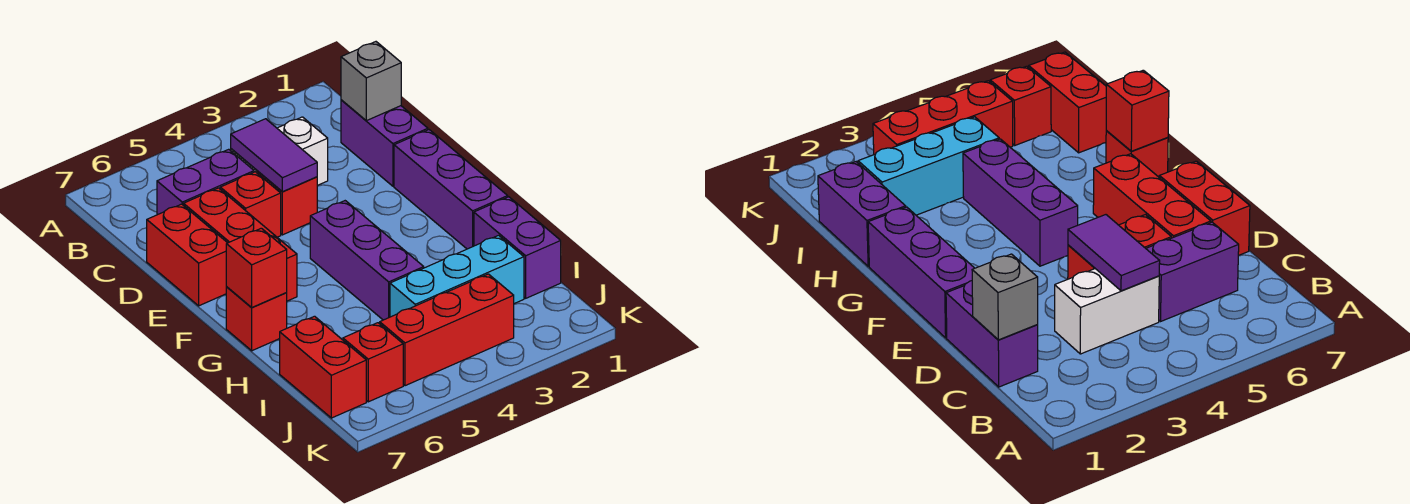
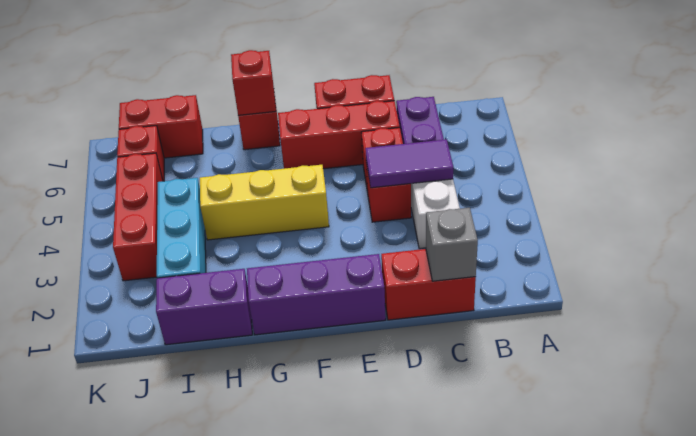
purple 1x2 brick [341,100,428,186] -> red 1x2 brick [381,249,476,320]
purple 1x3 brick [310,201,424,320] -> yellow 1x3 brick [200,165,329,240]

